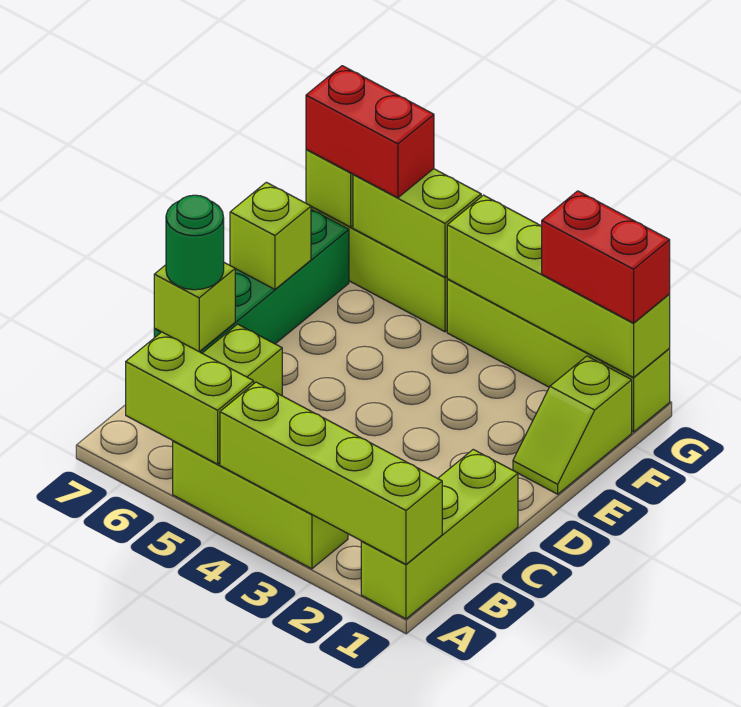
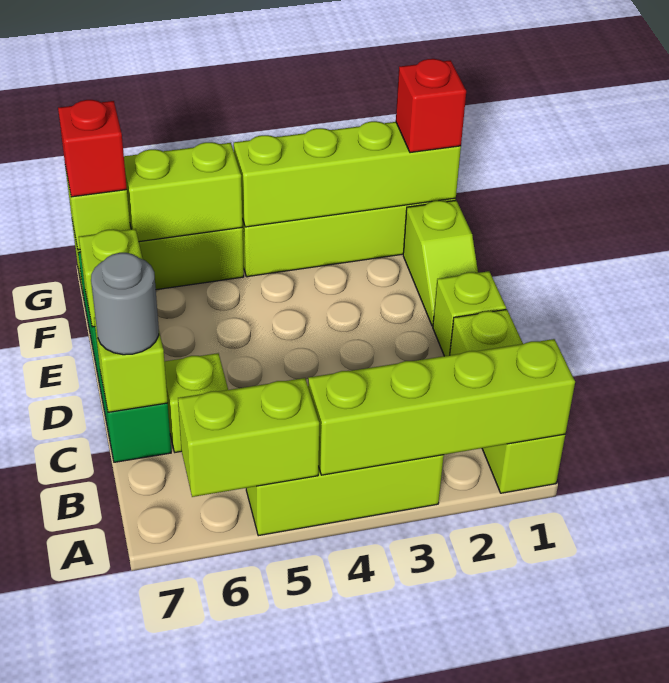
green 1x1 round brick [166,195,224,290] -> grey 1x1 round brick [91,253,159,355]
none -> lime 1x1 brick [433,271,506,356]
red 1x2 brick [542,191,670,323] -> red 1x1 brick [396,59,466,153]
red 1x2 brick [306,66,434,198] -> red 1x1 brick [58,100,127,197]

